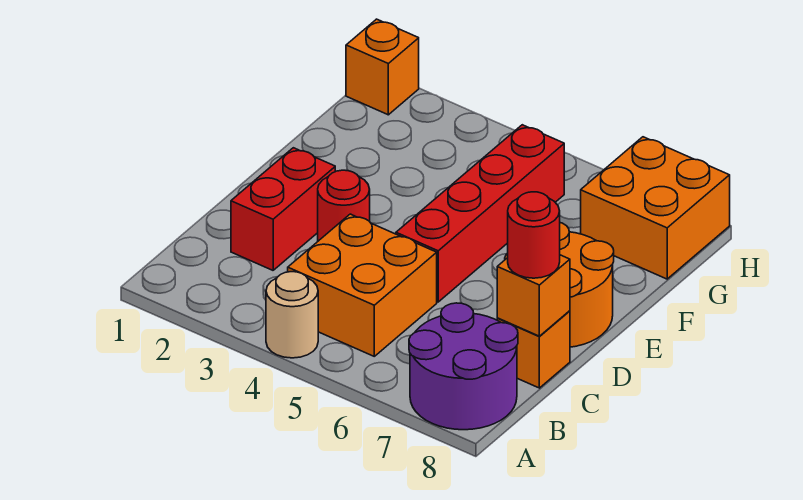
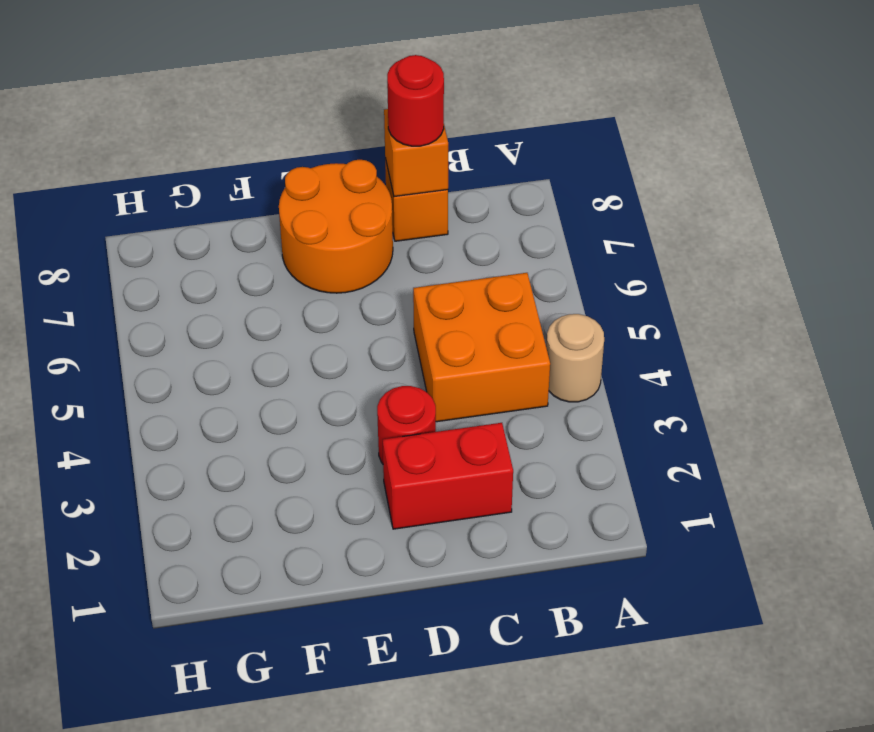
purple 2x2 round brick [409,303,518,430] -> none
red 1x4 brick [396,125,565,302] -> none
orange 2x2 brick [581,137,730,279] -> none
orange 1x1 brick [346,19,419,115] -> none

